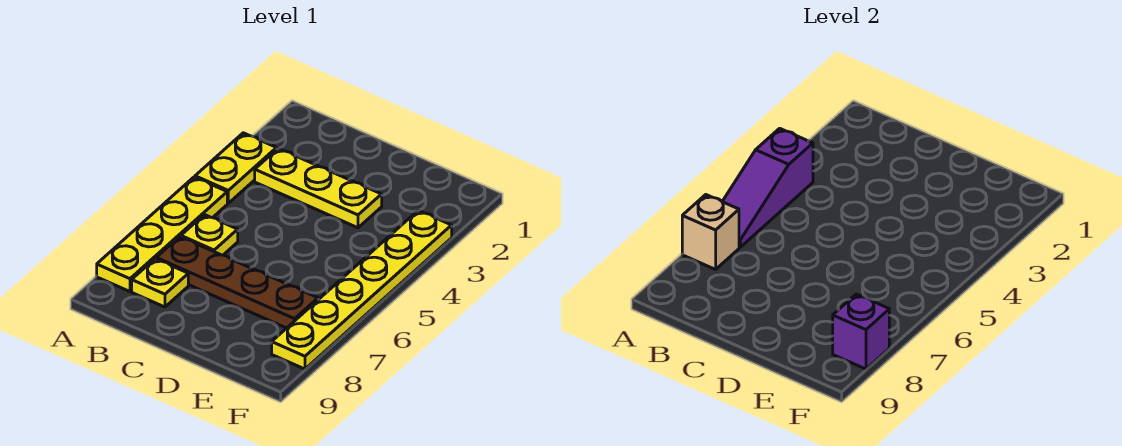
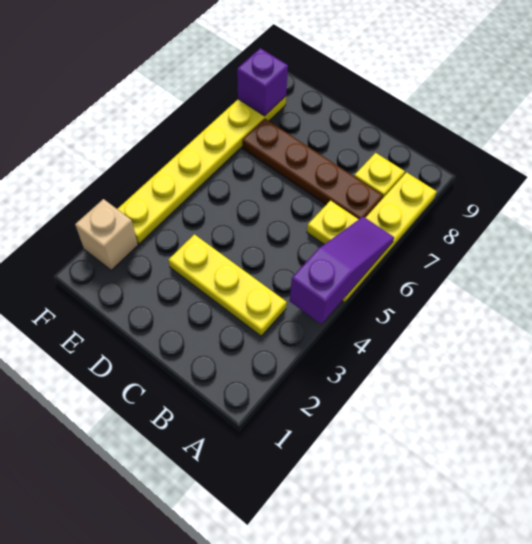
yellow 1x2 plate [195,133,276,203] -> none
tan 1x1 brick [682,195,739,269] -> tan 1x1 brick moved to [75,199,138,270]

